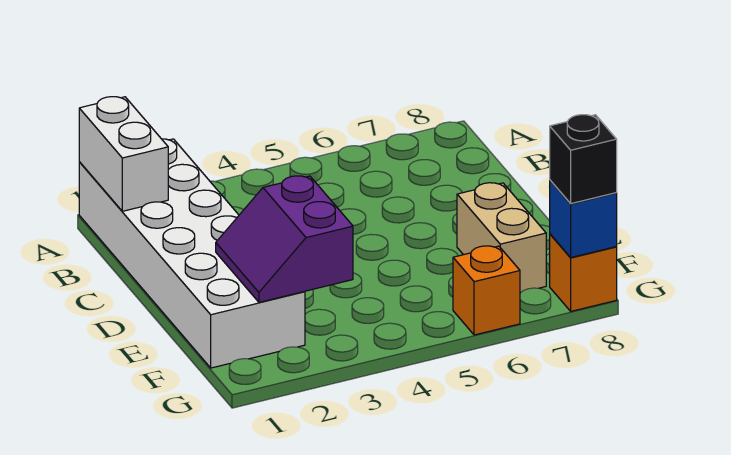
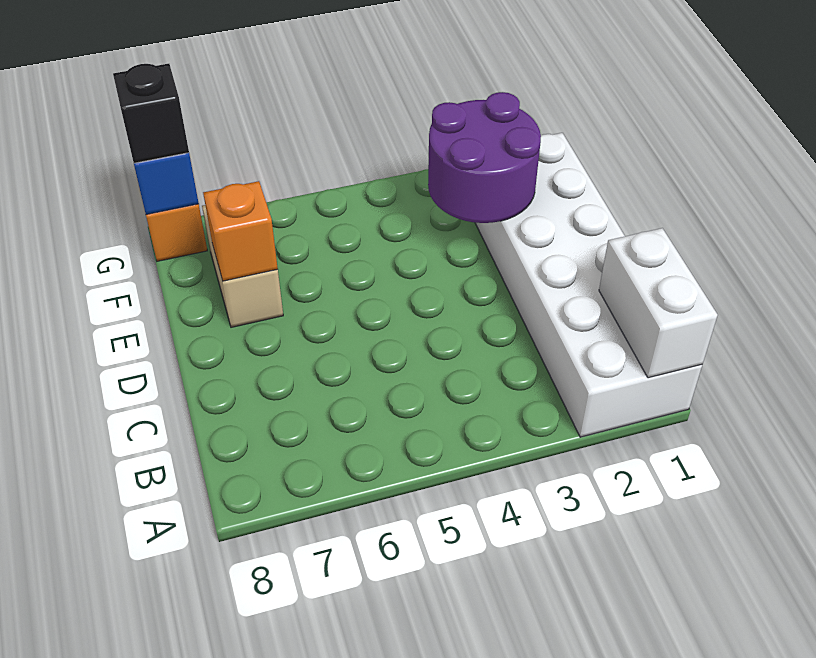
purple 2x2 slope [216,176,353,302] -> purple 2x2 round brick [428,92,541,223]
orange 1x1 brick [453,246,520,335] -> orange 1x1 brick moved to [203,181,278,281]

